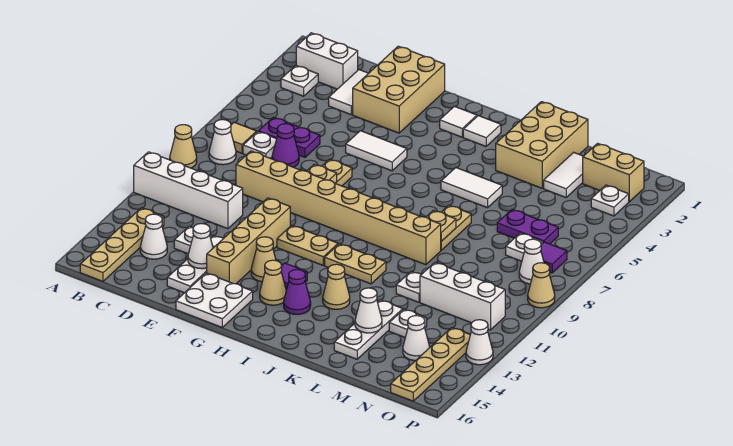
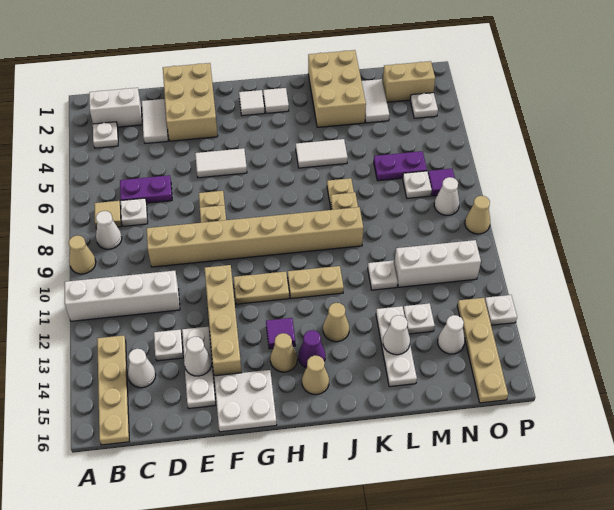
purple 1x1 cone [272,124,299,167] -> none
tan 1x1 cone [251,237,276,282] -> tan 1x1 cone moved to [302,355,329,395]
white 1x1 cone [466,320,493,365] -> white 1x1 plate [485,295,517,325]

